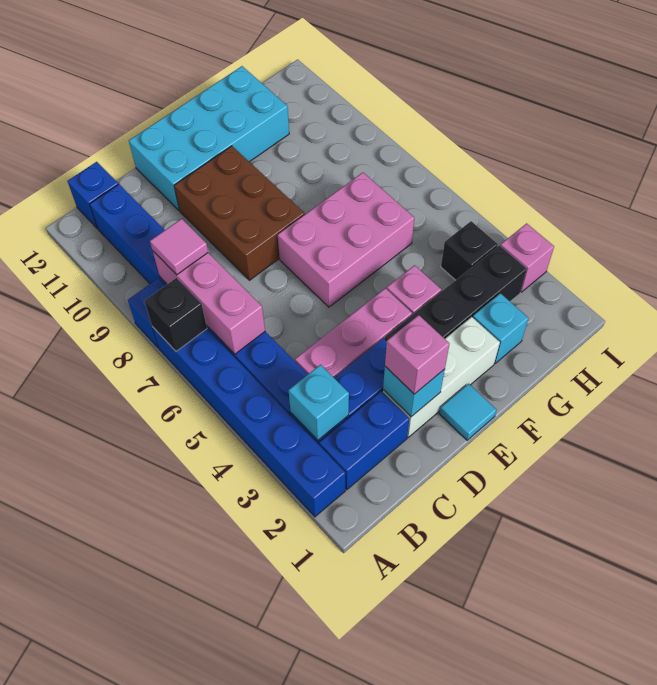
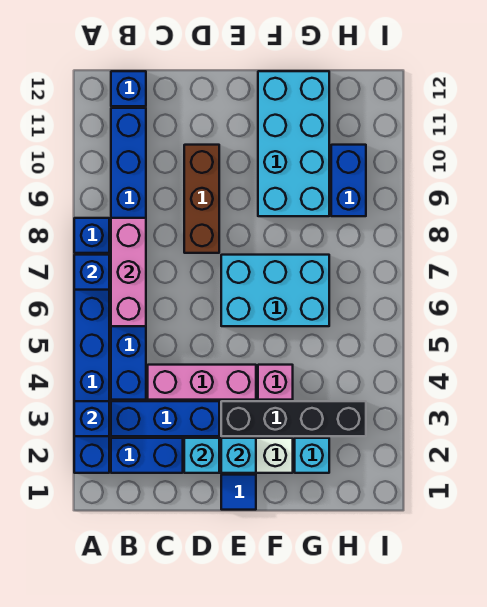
none -> blue 1x1 brick [74,401,109,436]
black 1x1 brick [144,278,207,351] -> blue 1x1 brick [74,255,109,290]
cyan 1x1 brick [289,365,349,440] -> cyan 1x1 brick moved to [221,438,256,473]
pink 1x1 tile [150,219,208,275] -> none
pink 1x1 brick [385,315,449,394] -> none
brown 2x3 brick [174,146,305,280] -> brown 1x3 brick [184,145,219,253]
cyan 2x4 brick [129,66,289,210] -> cyan 2x4 brick turned to [258,71,329,216]
cyan 1x1 tile [439,384,497,440] -> blue 1x1 tile [221,475,256,510]
pink 2x3 brick [278,173,414,307] -> cyan 2x3 brick [221,255,329,326]
black 1x1 brick [441,221,498,280] -> none
none -> blue 1x2 brick [331,145,366,216]
pink 1x1 brick [500,223,554,292] -> none

